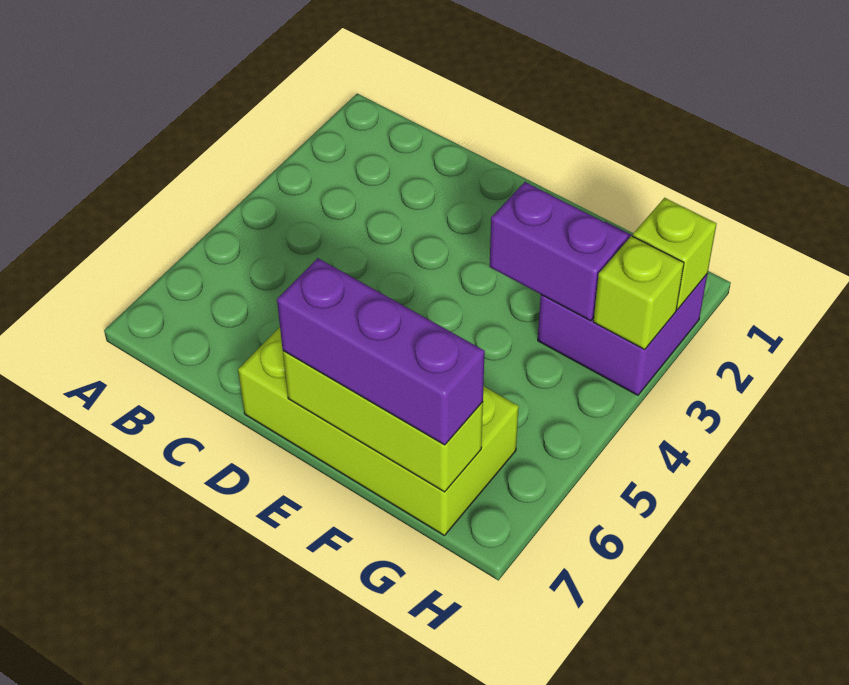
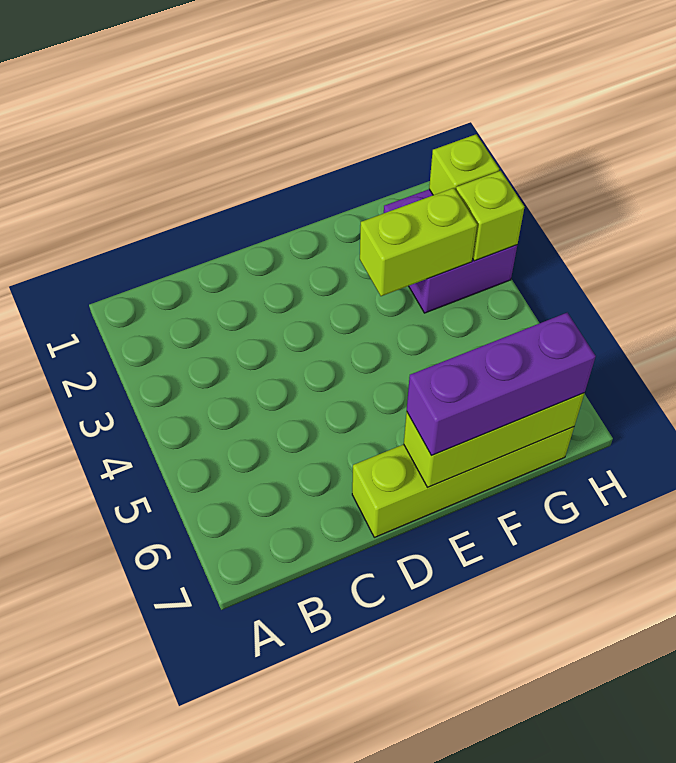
lime 2x4 brick [238,327,519,536] -> lime 1x4 brick [352,427,574,537]
purple 1x2 brick [490,182,629,321] -> lime 1x2 brick [360,188,477,296]

